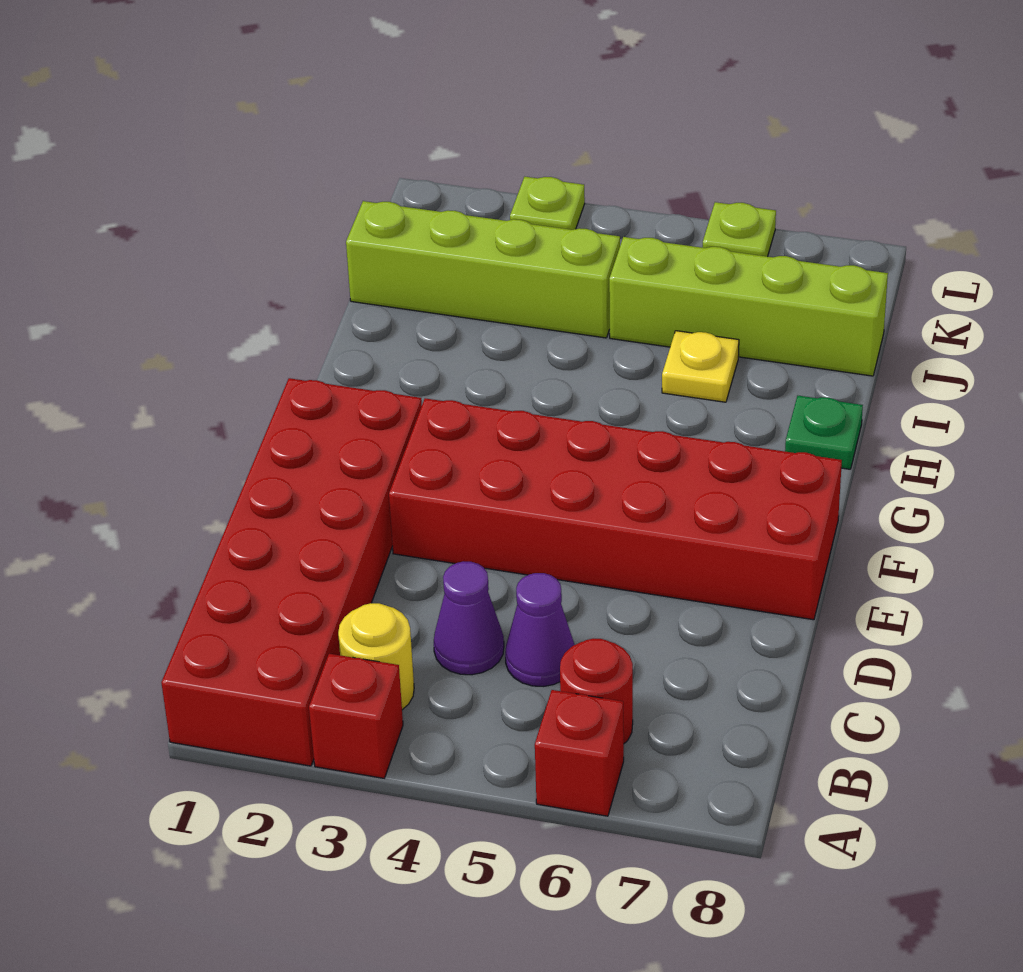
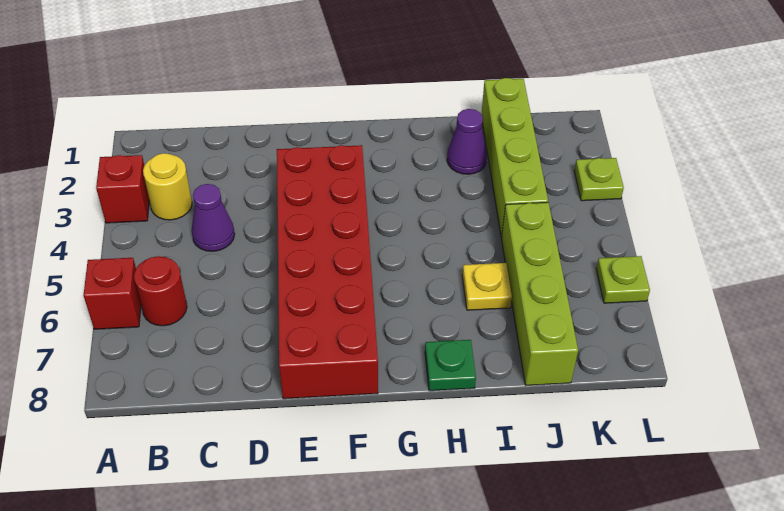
red 2x6 brick [161,378,422,766] -> none
purple 1x1 cone [505,573,575,686] -> purple 1x1 cone moved to [447,109,487,174]

